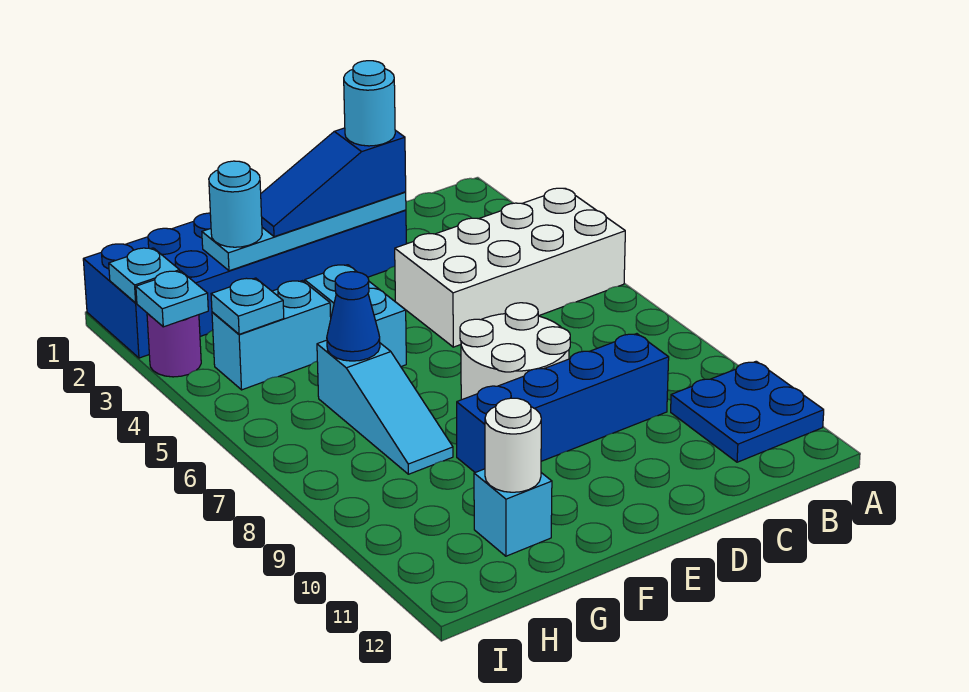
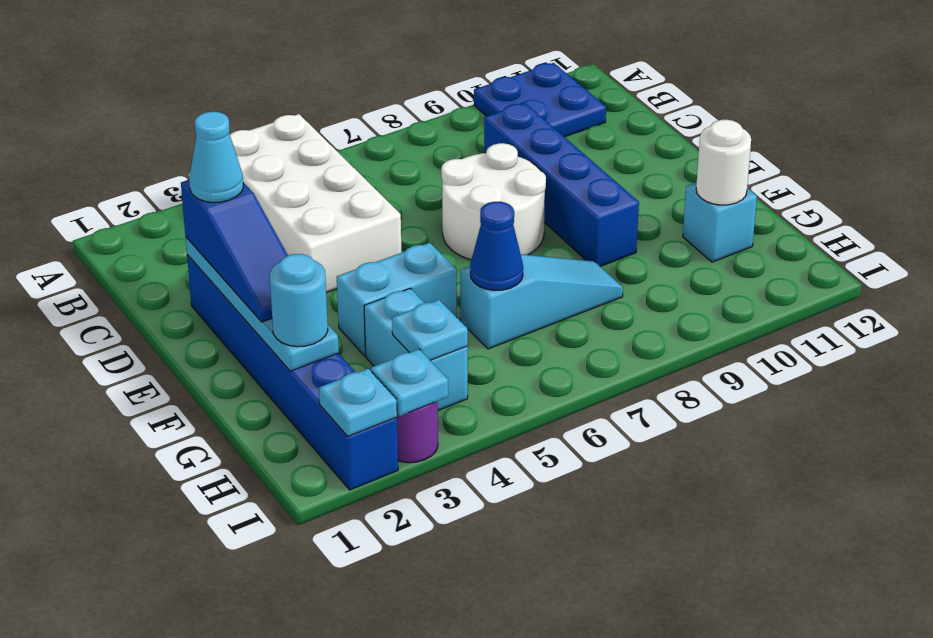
blue 2x6 brick [83,210,406,358] -> blue 1x6 brick [187,255,398,490]
cyan 1x1 round brick [344,61,395,146] -> cyan 1x1 cone [189,112,243,202]

